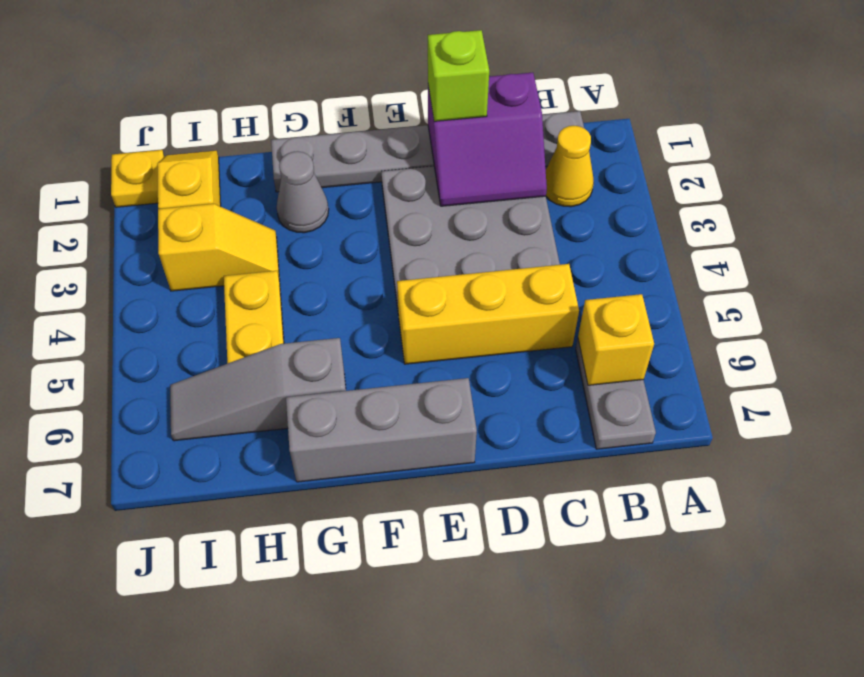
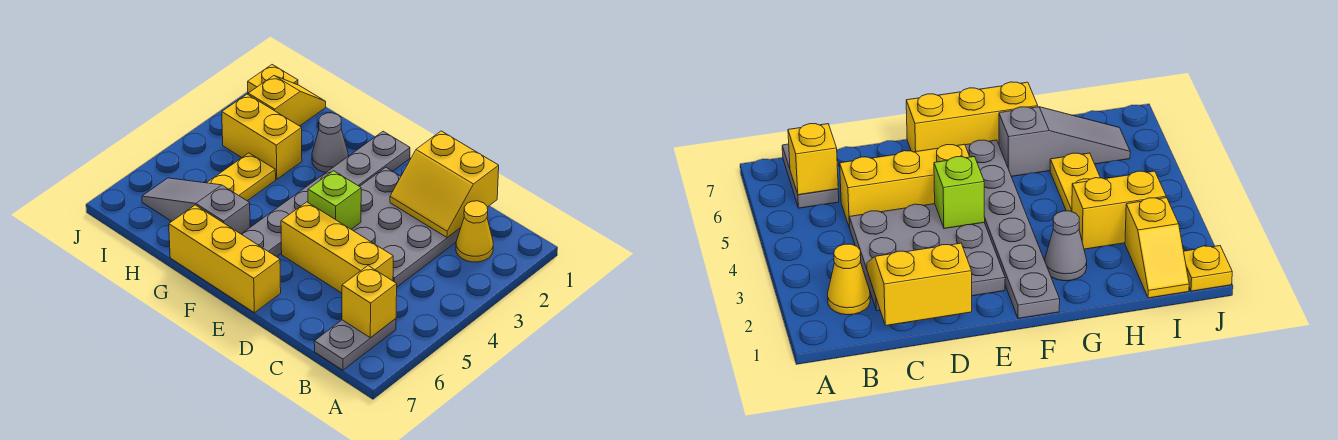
grey 1x6 plate [271,111,584,192] -> grey 1x6 plate turned to [242,131,410,257]
purple 2x2 slope [428,73,547,206] -> yellow 2x2 slope [390,131,499,238]
lime 1x1 brick [428,30,489,121] -> lime 1x1 brick moved to [308,171,361,229]
grey 1x3 brick [286,378,477,482] -> yellow 1x3 brick [169,205,281,313]
yellow 1x2 slope [158,204,279,291] -> yellow 1x2 brick [222,94,302,179]

